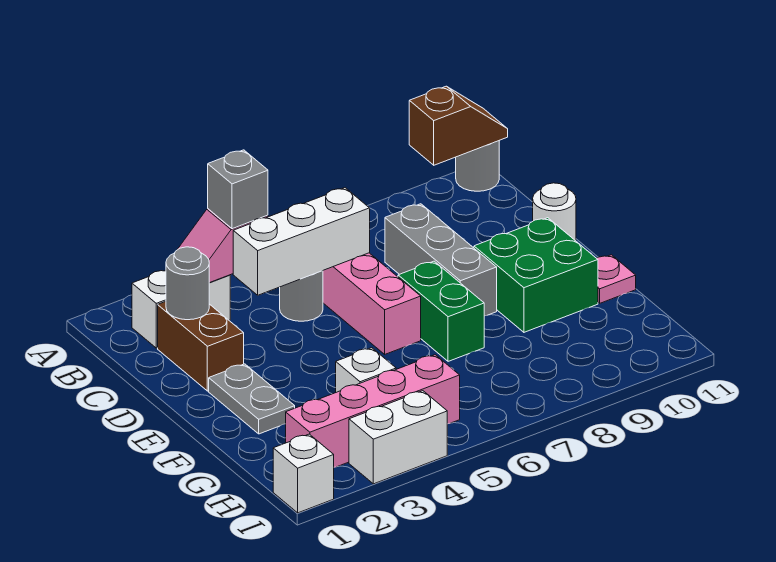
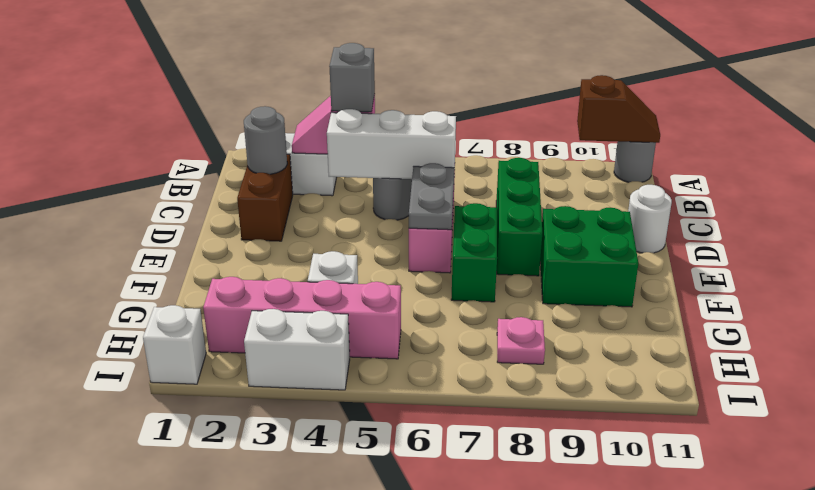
grey 1x3 brick [385,204,497,316] -> green 1x3 brick [496,158,542,276]
grey 1x2 plate [209,364,295,434] -> grey 1x2 plate moved to [409,163,454,230]
pink 1x1 plate [597,255,636,303] -> pink 1x1 plate moved to [497,317,545,364]

